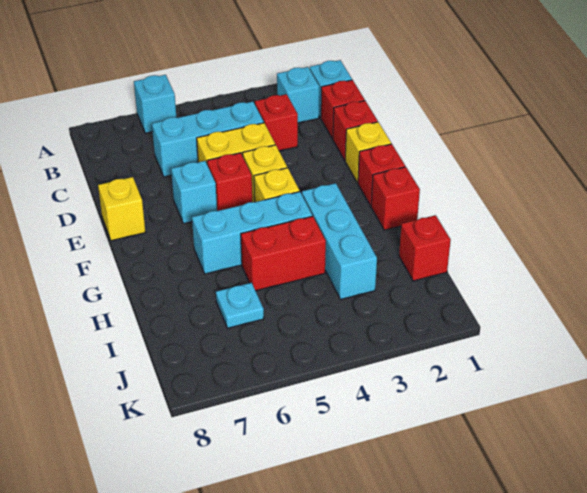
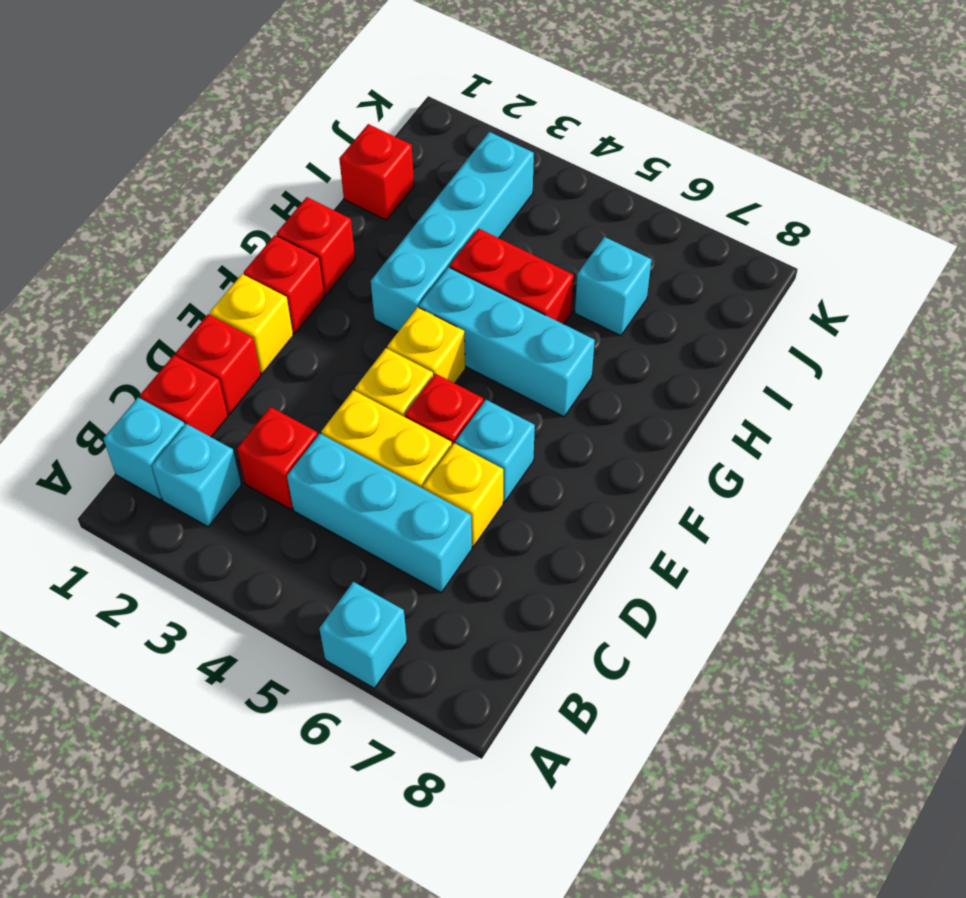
yellow 1x1 brick [98,177,145,241] -> yellow 1x1 brick moved to [423,443,503,547]
cyan 1x3 brick [302,183,377,299] -> cyan 1x4 brick [371,132,534,332]
cyan 1x1 plate [216,283,264,328] -> cyan 1x1 brick [575,237,651,336]

